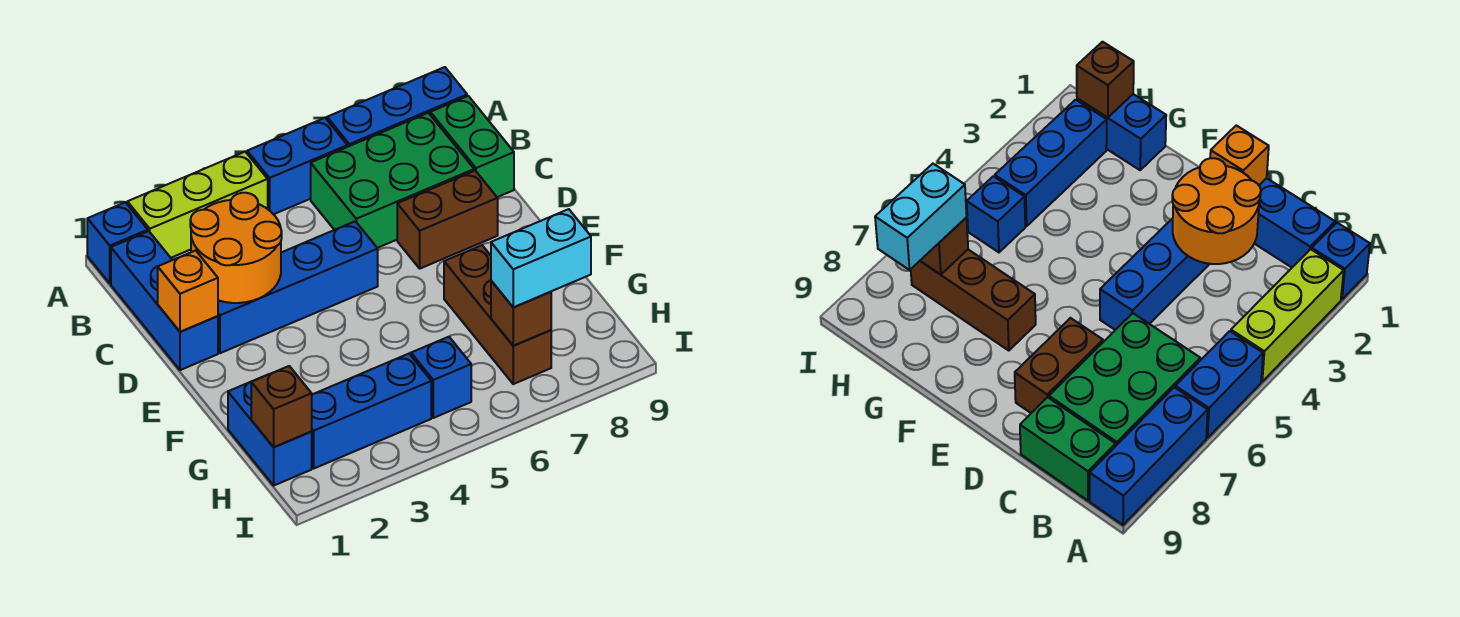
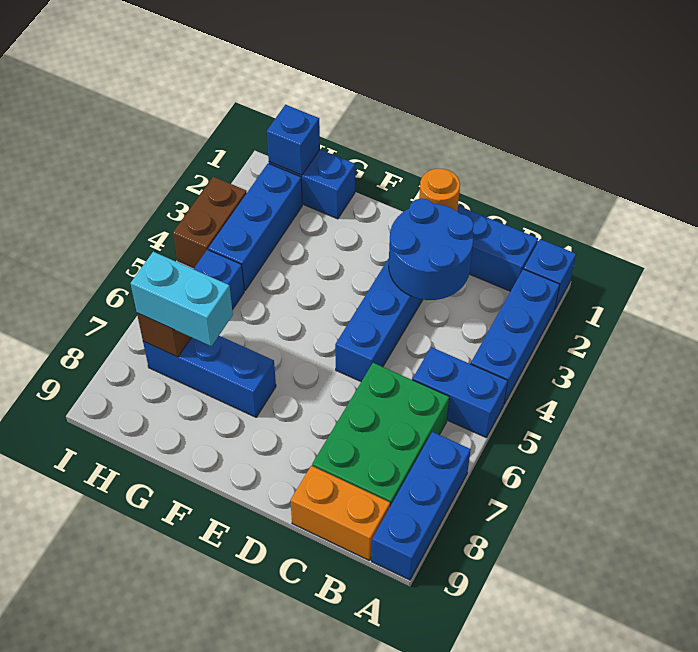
lime 1x3 brick [127,152,268,258] -> blue 1x3 brick [471,269,560,404]
blue 1x2 brick [247,118,347,214] -> blue 1x2 brick turned to [413,347,508,438]
green 1x2 brick [430,96,514,197] -> orange 1x2 brick [290,466,390,561]
orange 2x2 round brick [190,193,282,303] -> blue 2x2 round brick [389,198,473,300]
orange 1x1 brick [158,251,218,332] -> orange 1x1 round brick [419,169,460,211]
brown 1x2 brick [397,171,498,268] -> brown 1x2 brick moved to [173,177,247,268]
brown 1x3 brick [444,245,551,384] -> blue 1x3 brick [143,336,276,417]
brown 1x1 brick [251,366,312,447] -> blue 1x1 brick [267,105,320,175]
cyan 1x2 brick [491,209,591,307] -> cyan 1x2 brick turned to [131,252,233,346]

